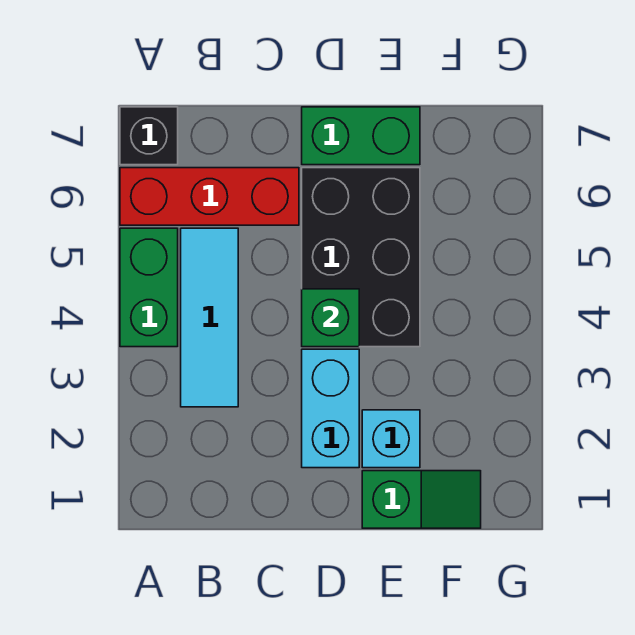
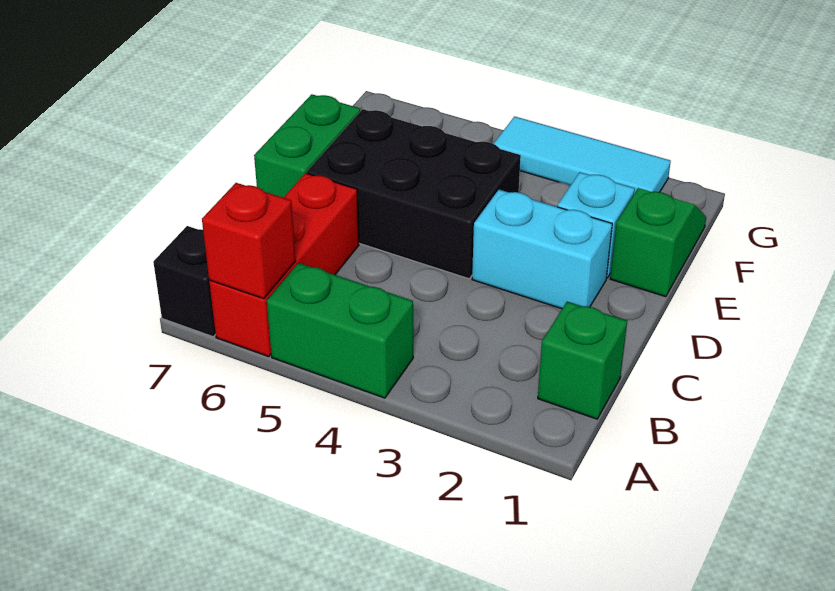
none -> red 1x1 brick [202,183,296,299]
cyan 1x3 tile [181,228,238,407] -> cyan 1x3 tile moved to [494,116,671,194]
green 1x1 brick [302,289,359,347] -> green 1x1 brick moved to [538,302,627,419]

